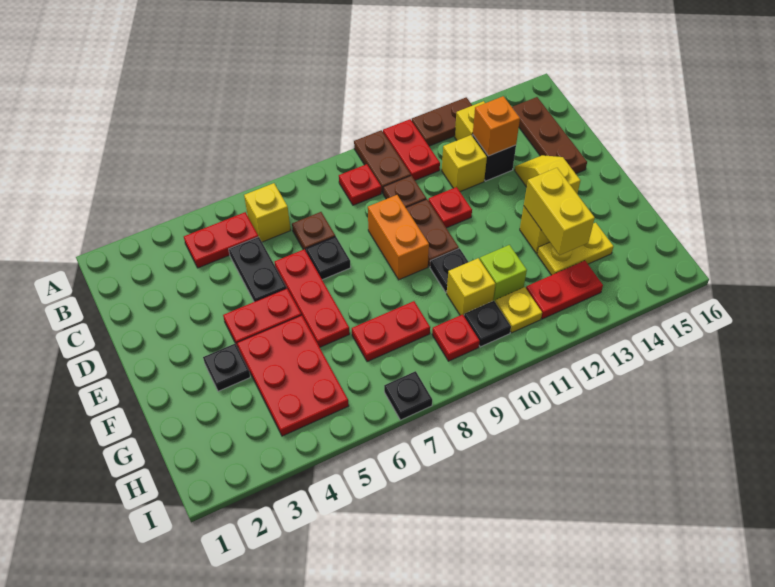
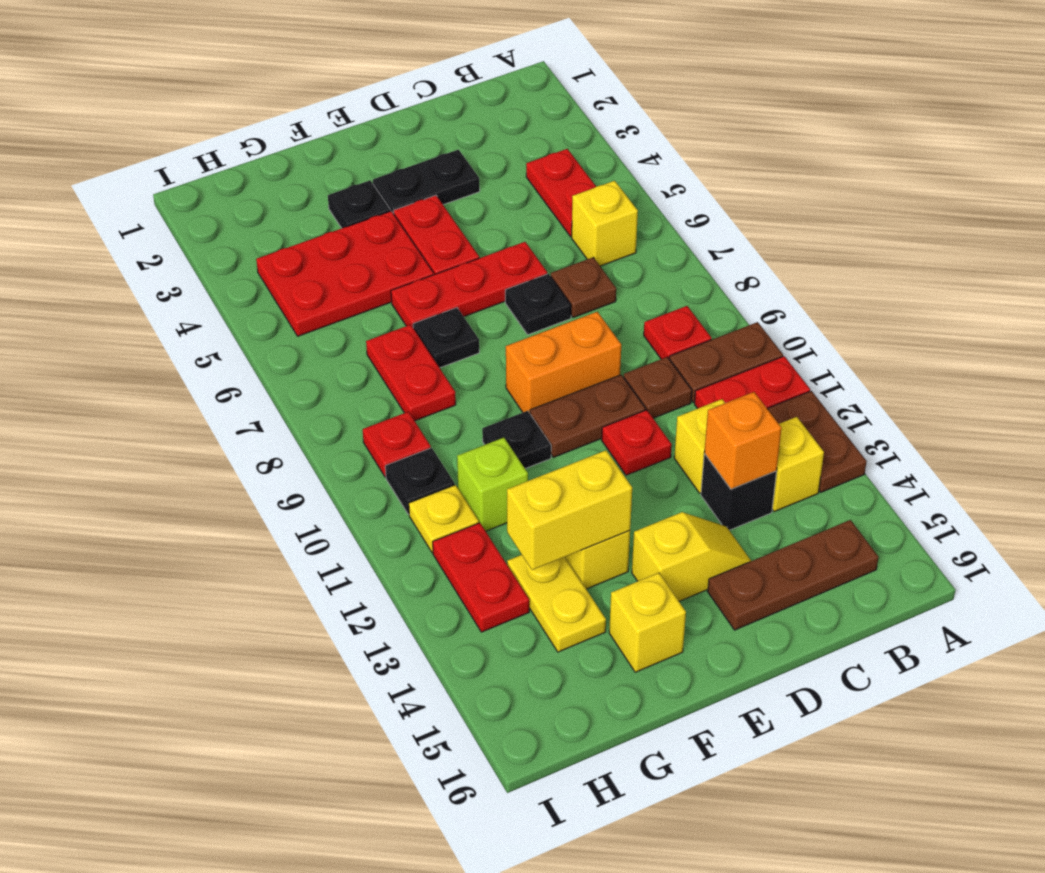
black 1x2 plate [229,237,287,302] -> black 1x2 plate moved to [373,150,480,214]
yellow 1x1 brick [447,258,495,315] -> yellow 1x1 brick moved to [609,573,686,672]
black 1x1 plate [384,371,432,420] -> black 1x1 plate moved to [413,308,479,368]

